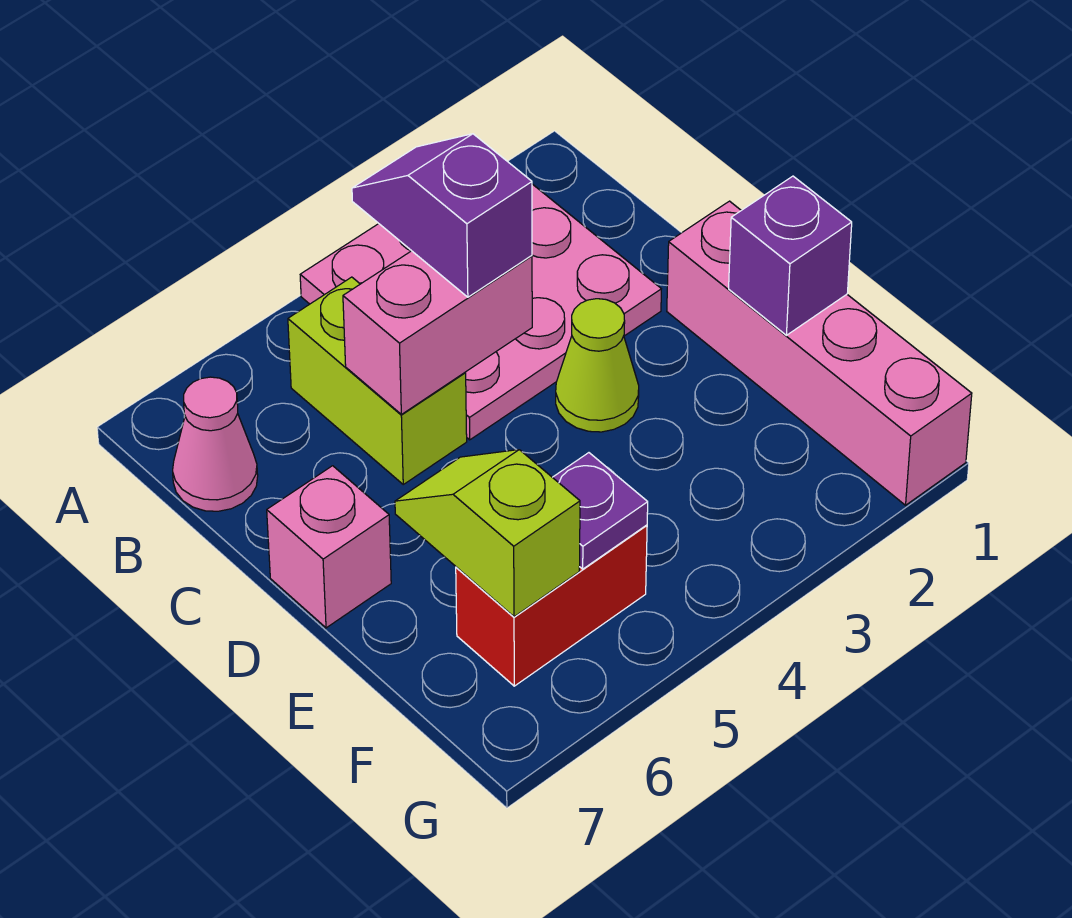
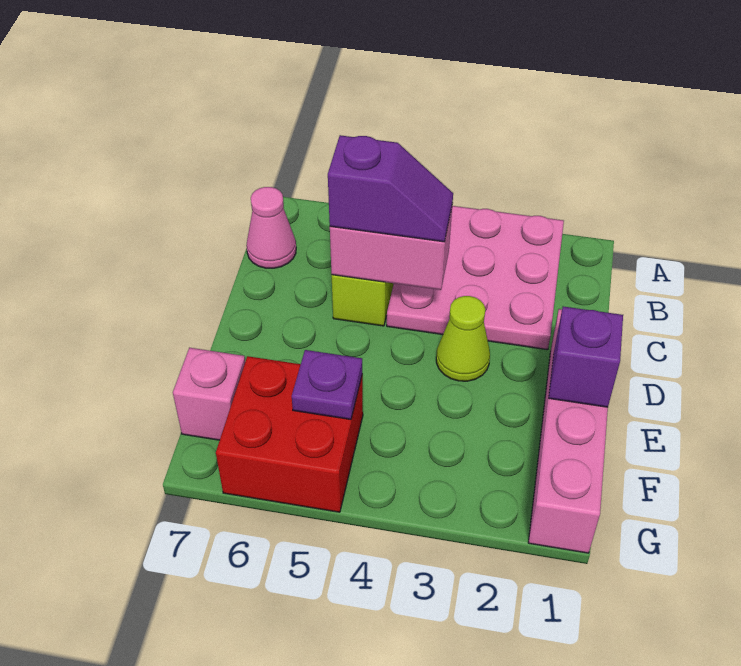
purple 1x2 slope [352,134,532,297] -> purple 1x2 slope turned to [328,135,453,242]
pink 1x1 brick [267,466,391,628] -> pink 1x1 brick moved to [173,348,245,440]
lime 1x2 slope [395,450,580,617] -> none
red 1x2 brick [456,525,647,686] -> red 2x2 brick [216,356,363,512]

